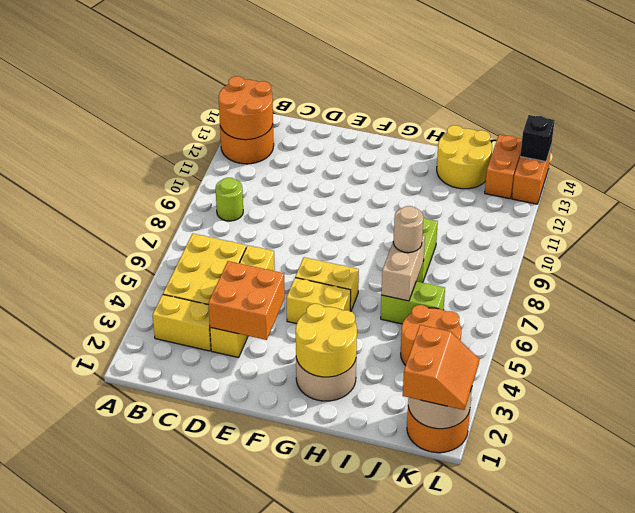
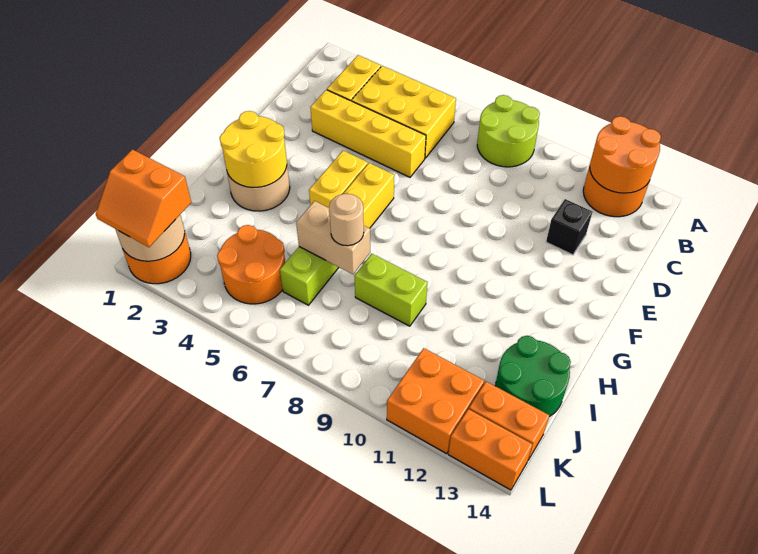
lime 1x1 round brick [216,178,243,221] -> lime 2x2 round brick [477,95,540,167]
orange 2x2 brick [208,261,285,340] -> orange 2x2 brick moved to [387,348,484,454]
yellow 2x2 round brick [437,125,492,189] -> green 2x2 round brick [495,336,571,416]
black 1x1 brick [520,115,555,162] -> black 1x1 brick moved to [546,199,592,255]

